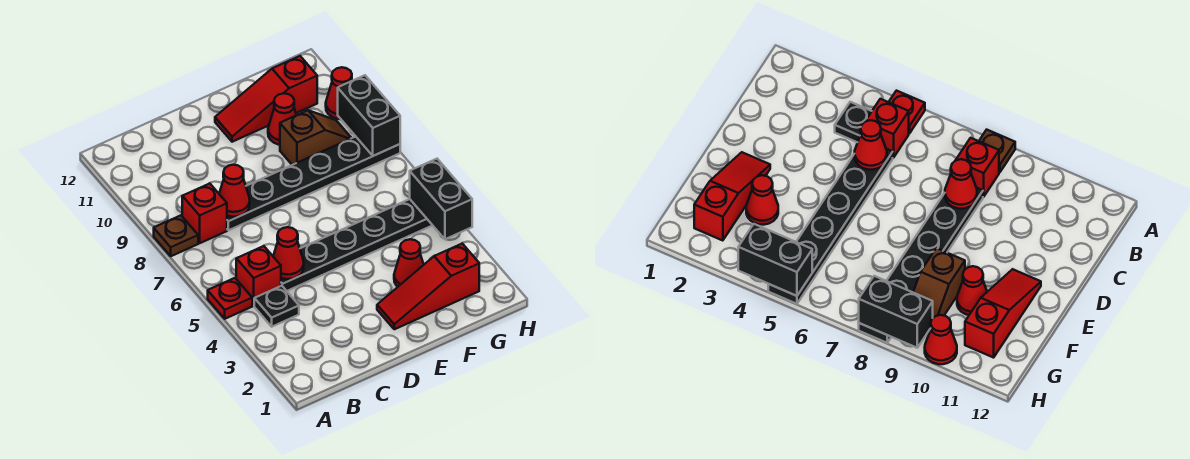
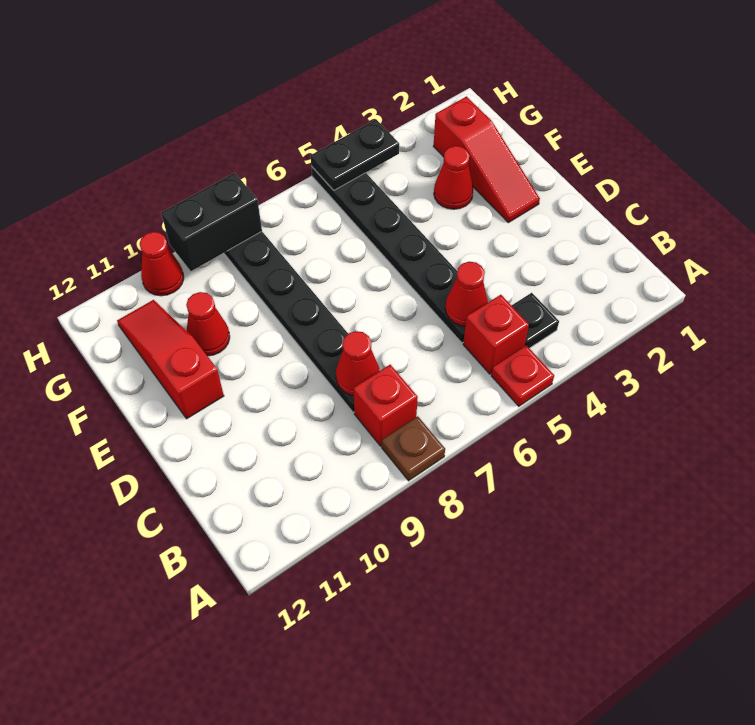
red 1x3 slope [215,56,317,142] -> red 1x3 slope turned to [117,300,224,419]
brown 1x2 slope [280,110,351,165] -> none
black 1x2 brick [410,159,472,239] -> black 1x2 plate [311,120,399,190]

